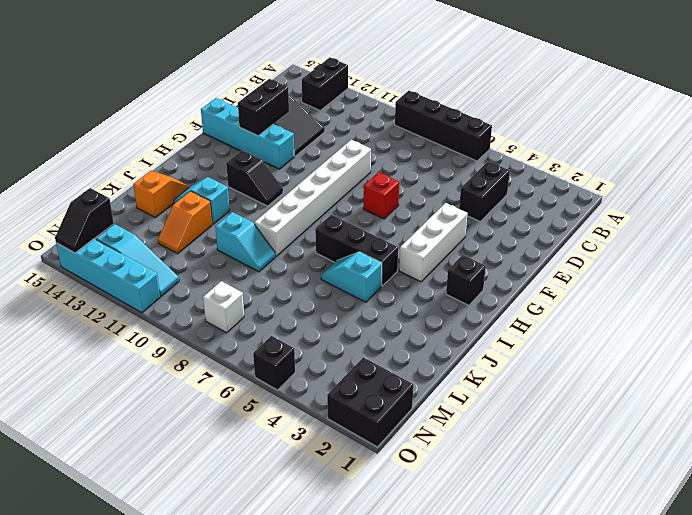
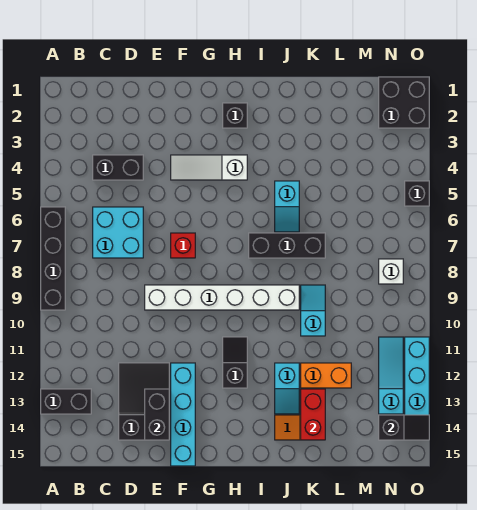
none -> cyan 2x2 brick [93,207,143,258]
black 1x2 brick [238,79,289,136] -> black 1x2 brick turned to [145,389,169,440]
white 1x3 brick [399,203,468,282] -> white 1x3 slope [171,155,247,180]
black 1x3 brick [315,215,398,286] -> black 1x3 brick turned to [249,233,325,258]
orange 1x2 slope [158,191,213,253] -> orange 1x2 brick [301,363,351,388]
none -> red 1x2 brick [301,389,325,440]

